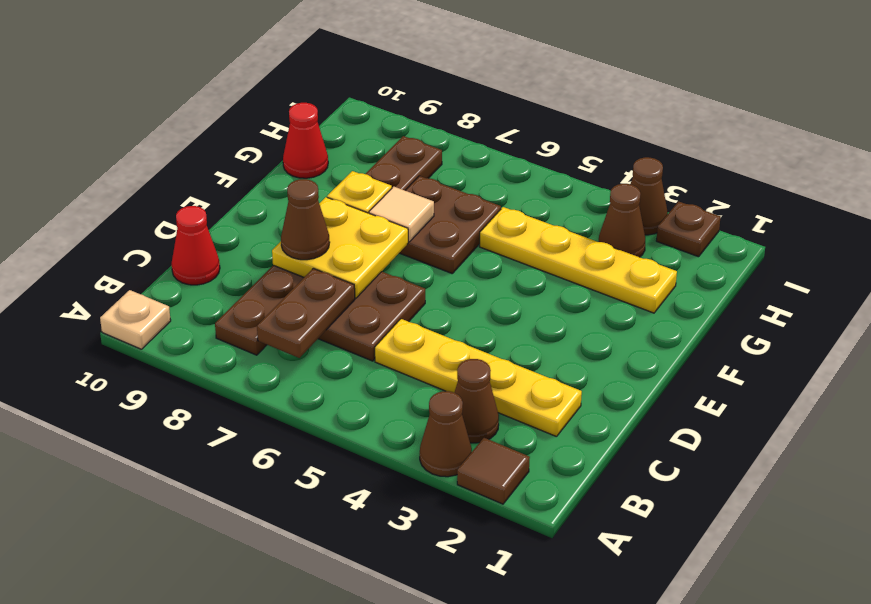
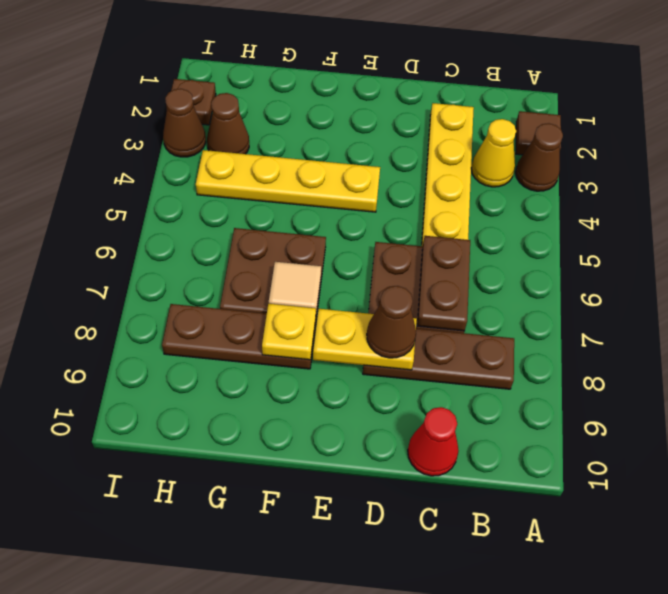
tan 1x1 plate [100,290,171,349] -> none
brown 1x1 cone [454,359,499,443] -> yellow 1x1 cone [471,119,516,187]
brown 1x2 plate [257,268,355,358] -> brown 1x2 plate turned to [417,236,470,331]
yellow 2x2 plate [272,197,408,298] -> yellow 1x2 plate [313,309,417,370]
yellow 1x4 plate [479,207,677,313] -> yellow 1x4 plate turned to [196,150,380,212]
red 1x1 cone [283,103,328,178] -> none

